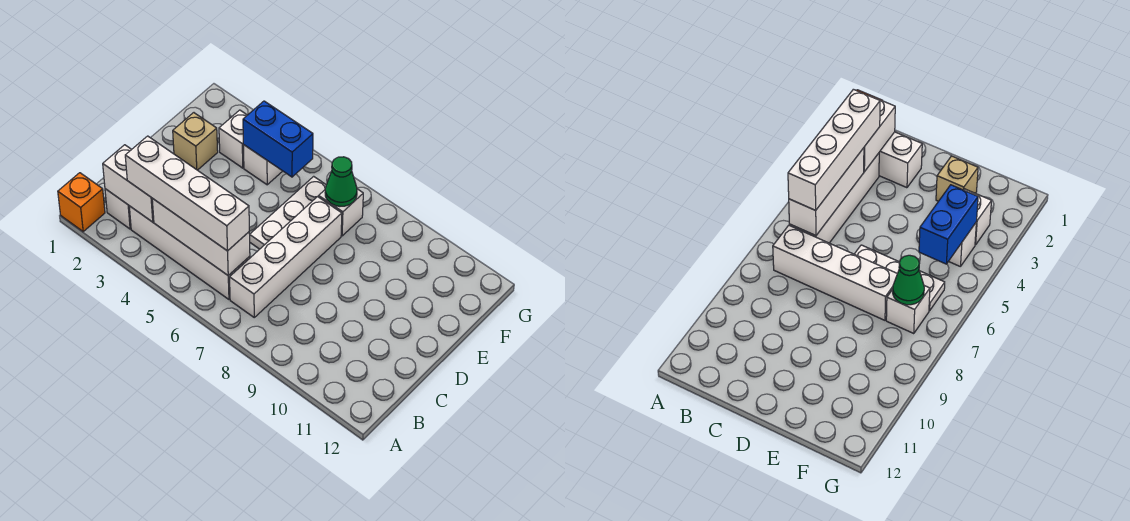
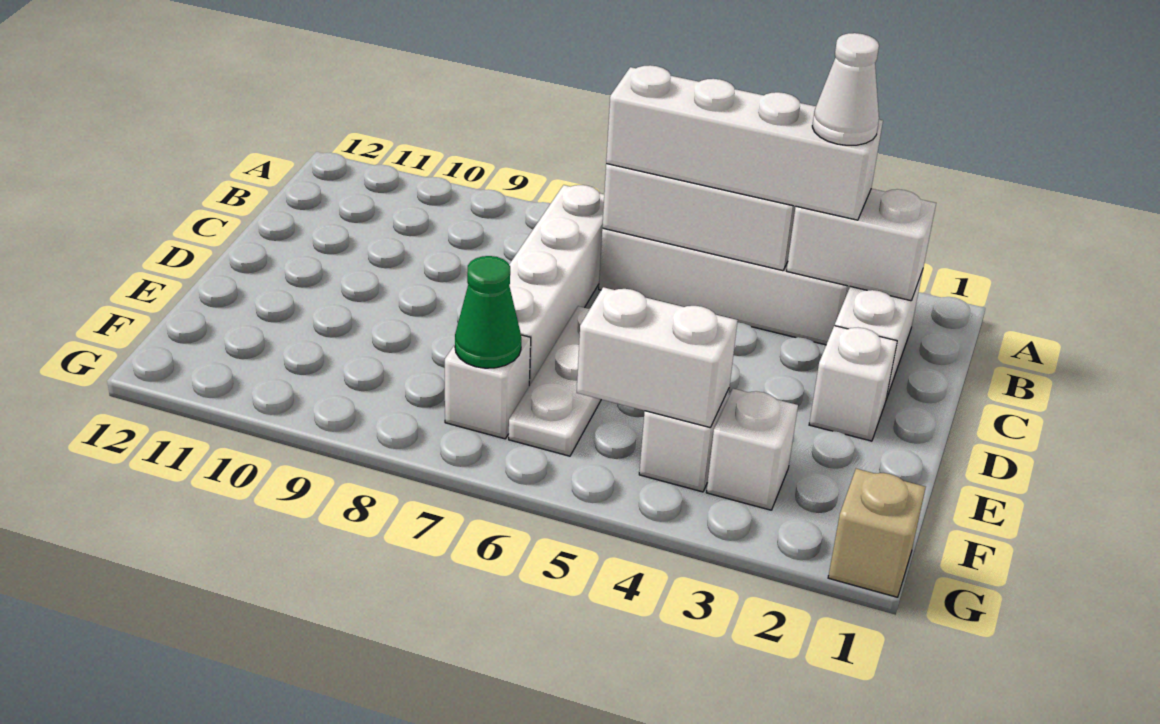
orange 1x1 brick [58,173,105,231] -> none
none -> white 1x1 cone [812,33,879,145]
none -> white 1x1 brick [809,326,897,441]
tan 1x1 brick [173,113,218,170] -> tan 1x1 brick moved to [828,469,926,597]
blue 1x2 brick [243,101,313,177] -> white 1x2 brick [577,287,738,428]

